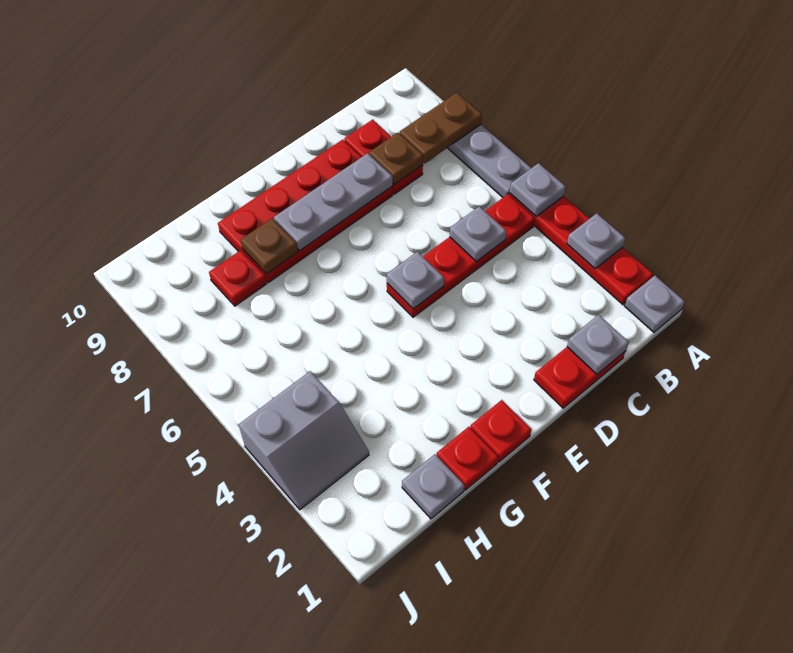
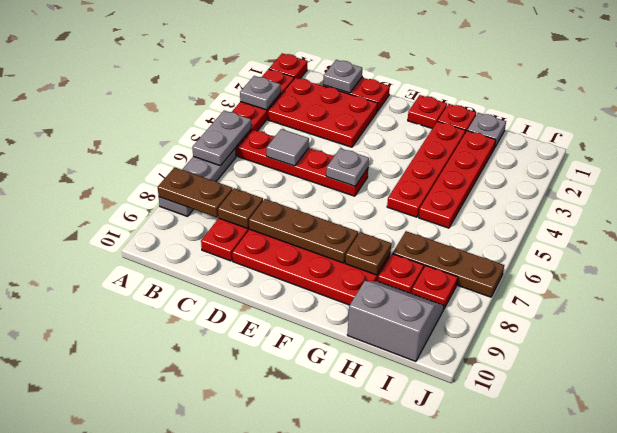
grey 1x1 plate [625,276,685,332] -> red 1x1 plate [269,53,307,79]
grey 1x1 plate [509,163,566,216] -> grey 1x2 plate [192,111,251,166]
none -> red 2x3 plate [268,78,378,147]
grey 1x1 plate [450,206,506,262] -> grey 1x1 tile [267,129,309,166]
grey 1x3 plate [274,153,393,251] -> brown 1x3 plate [249,199,358,263]
none -> red 1x4 plate [387,121,465,217]
none -> red 1x4 plate [419,131,496,228]
none -> brown 1x3 plate [393,231,504,297]
grey 2x2 slope [239,371,369,510] -> grey 2x2 slope moved to [347,281,444,362]
none -> red 1x1 plate [412,266,458,310]

